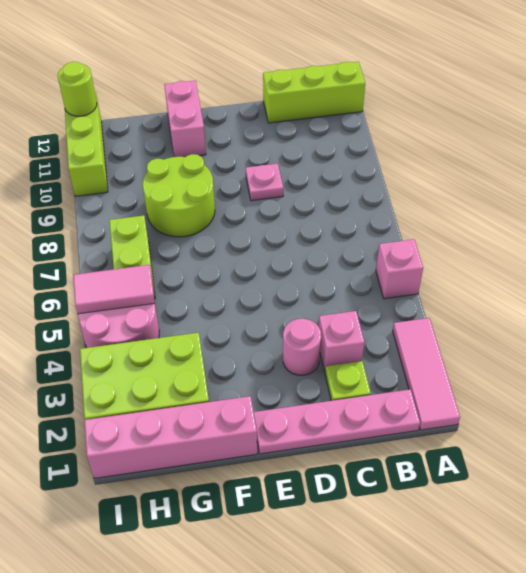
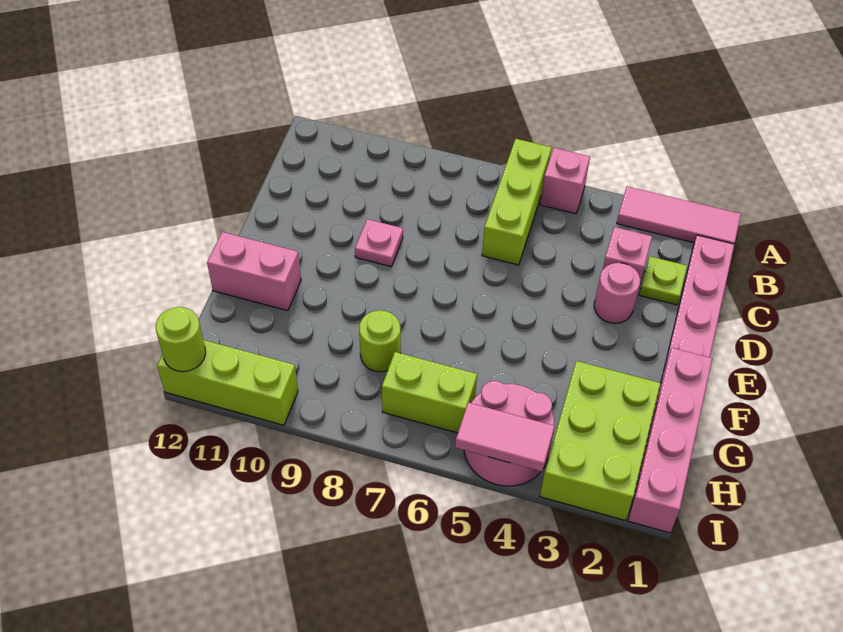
lime 1x3 brick [263,62,365,123] -> lime 1x3 brick moved to [482,139,552,265]
lime 2x2 round brick [143,154,215,237] -> lime 1x1 round brick [359,310,401,372]
pink 1x2 tile [73,265,155,314] -> pink 1x2 tile turned to [455,403,555,471]

